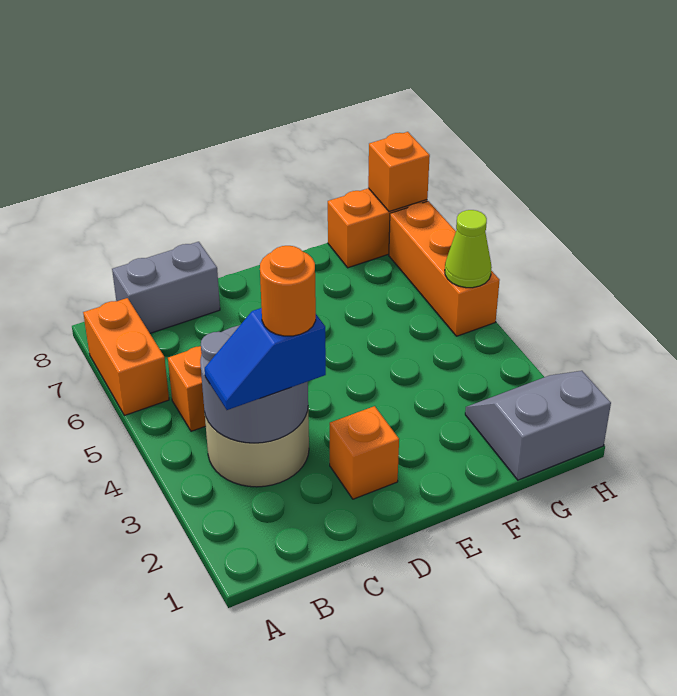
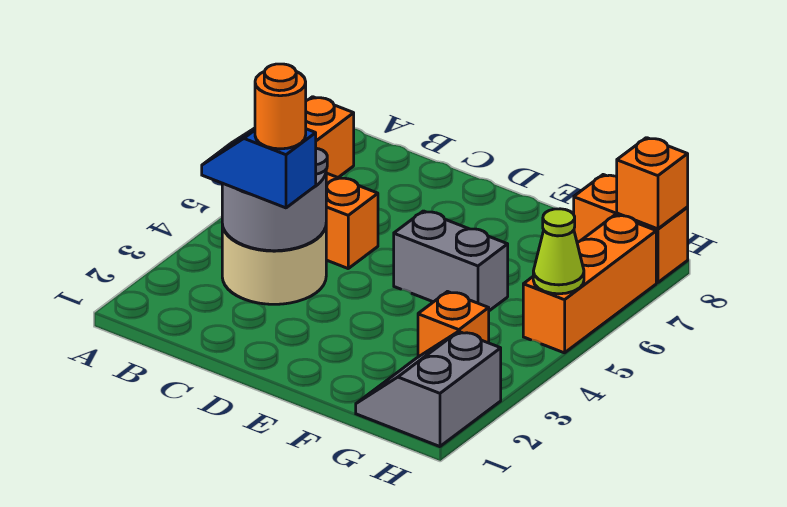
grey 1x2 brick [112,242,220,333] -> grey 1x2 brick moved to [394,211,508,311]
orange 1x1 brick [330,406,399,499] -> orange 1x1 brick moved to [418,292,489,357]
grey 2x2 slope [465,371,611,480] -> grey 2x2 slope turned to [356,331,501,447]

